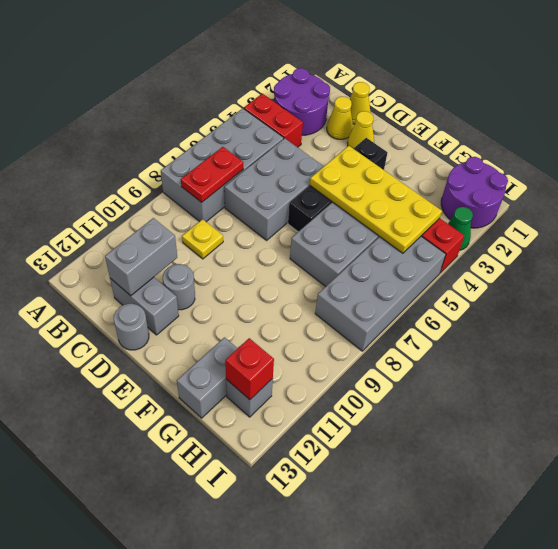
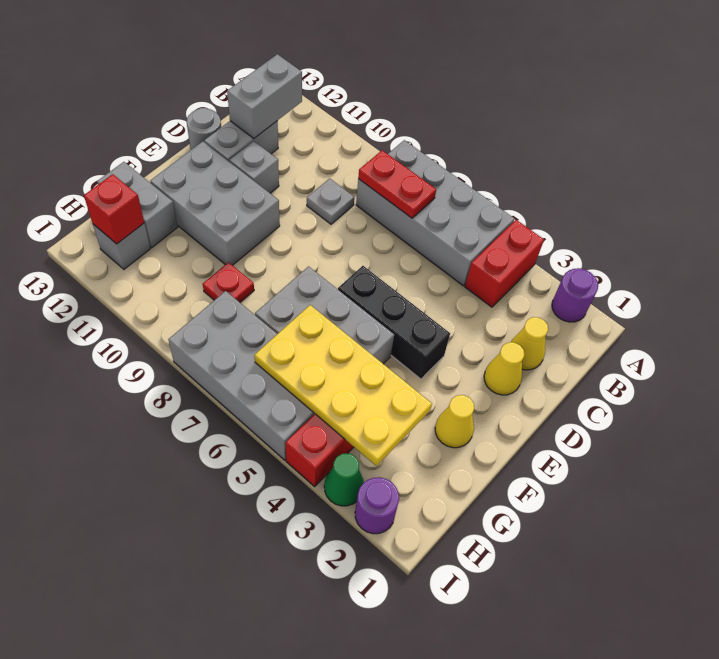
purple 2x2 round brick [274,68,330,135] -> purple 1x1 round brick [552,268,598,322]
yellow 1x1 cone [350,82,371,124] -> yellow 1x1 cone moved to [435,395,474,448]
grey 2x3 brick [224,138,324,240] -> grey 2x3 brick moved to [150,141,280,265]
yellow 1x1 plate [182,219,223,259] -> grey 1x1 plate [307,178,354,224]
grey 1x2 brick [105,218,177,296] -> grey 1x2 brick turned to [227,54,302,138]
grey 1x1 round brick [163,264,195,310] -> grey 1x1 brick [229,141,279,193]
black 1x4 brick [288,138,387,232] -> black 1x3 brick [338,266,450,379]
yellow 2x4 plate [310,146,442,253] -> yellow 2x4 plate turned to [254,305,432,466]
none -> red 1x1 plate [203,262,254,302]
purple 2x2 round brick [441,157,508,228] -> purple 1x1 round brick [355,477,399,534]

